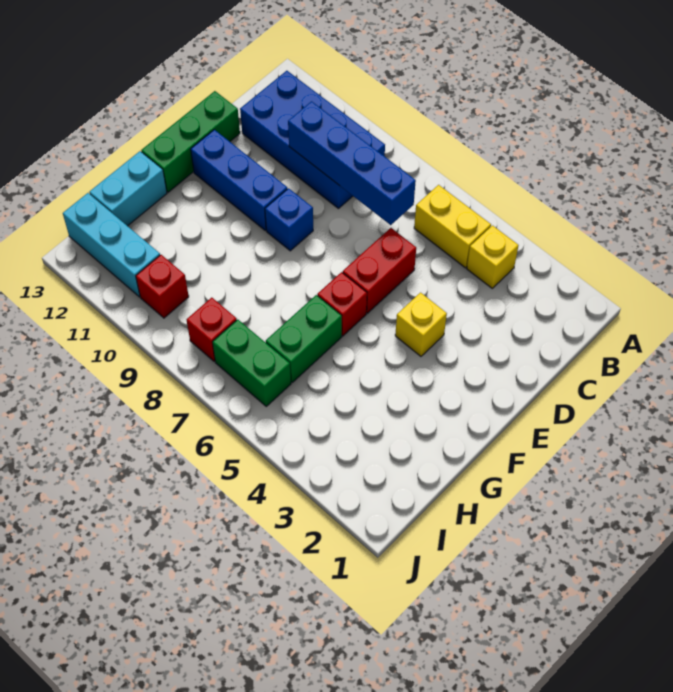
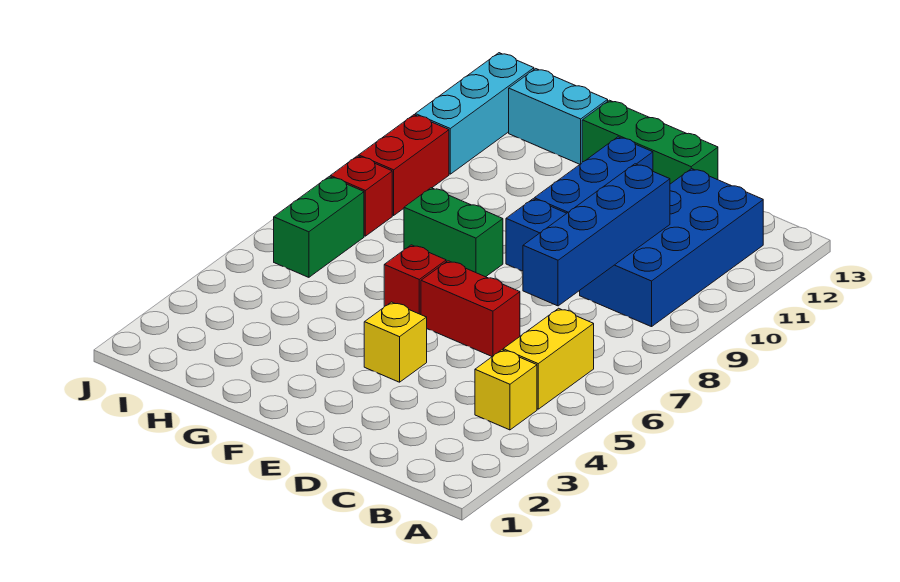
green 1x2 brick [266,295,342,382] -> green 1x2 brick moved to [404,188,503,277]
red 1x1 brick [136,255,189,318] -> red 1x2 brick [359,115,449,215]

